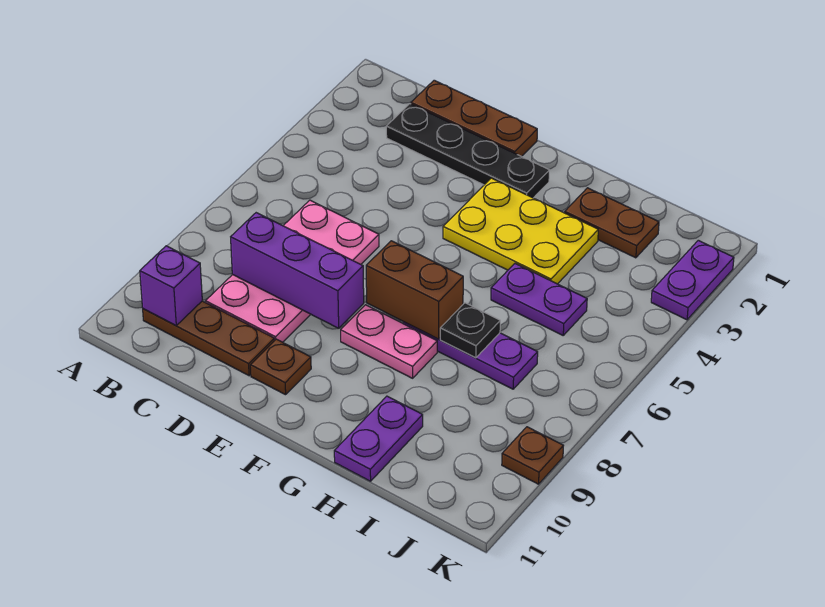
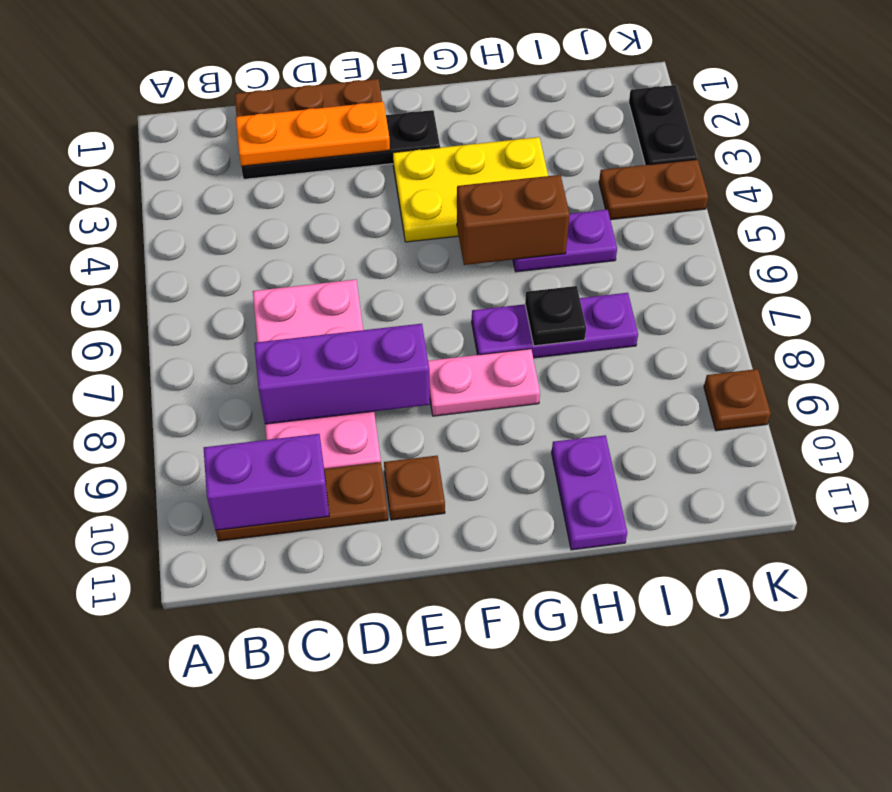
purple 1x1 brick [140,246,202,326] -> purple 1x2 brick [204,434,329,530]
none -> orange 1x3 plate [236,102,390,167]
brown 1x2 brick [366,241,463,339] -> brown 1x2 brick moved to [457,175,570,265]
brown 1x2 plate [565,188,659,258] -> brown 1x2 plate moved to [599,159,708,220]
purple 1x2 plate [651,240,734,320] -> black 1x2 plate [629,85,697,165]

